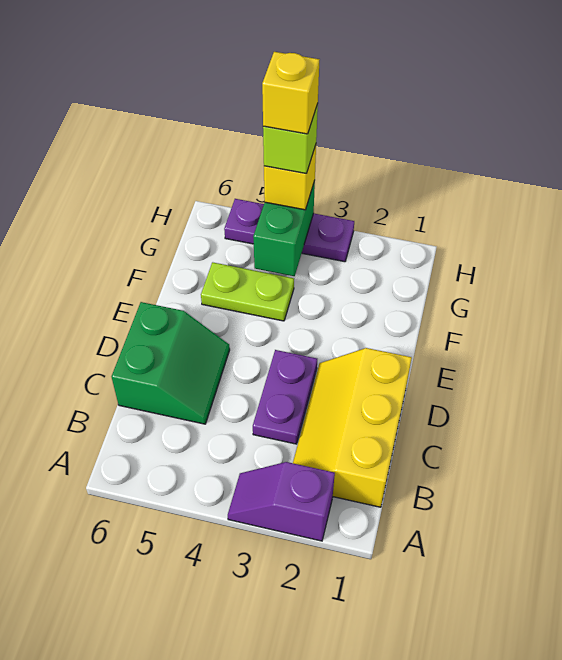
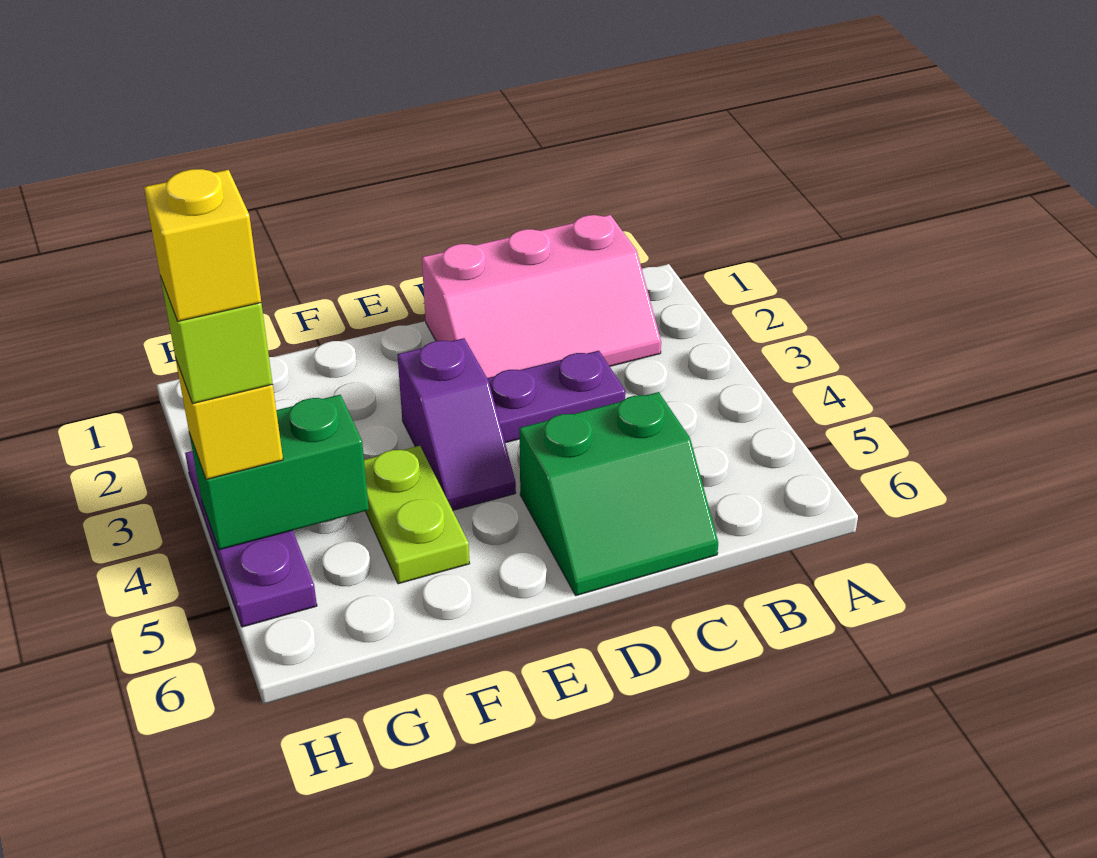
purple 1x2 slope [228,462,335,541] -> purple 1x2 slope moved to [397,338,516,510]
yellow 2x3 slope [293,348,412,507] -> pink 2x3 slope [422,215,661,378]
green 2x2 slope [112,302,230,424] -> green 2x2 slope turned to [519,392,718,596]

